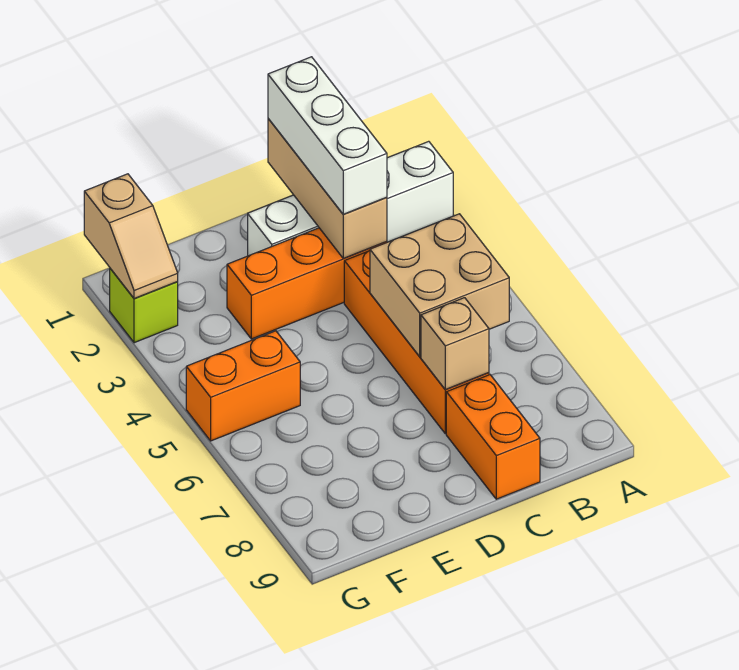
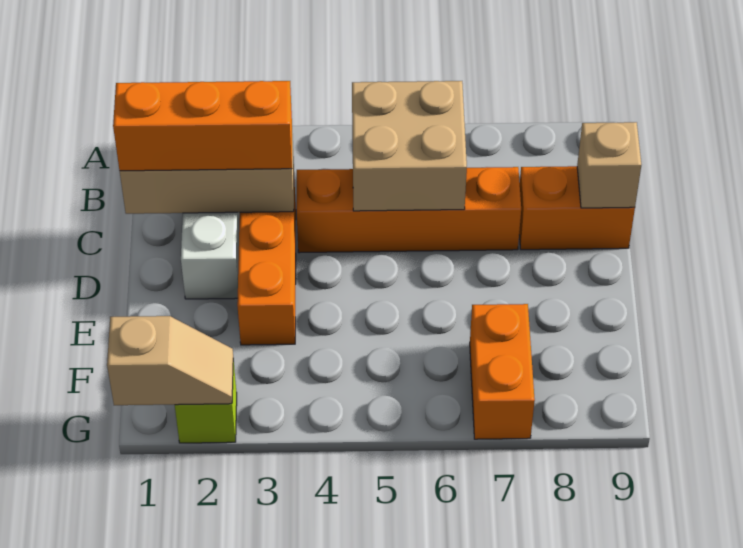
white 1x3 brick [268,57,387,214] -> orange 1x3 brick [113,81,292,171]
tan 1x1 brick [421,298,489,389] -> tan 1x1 brick moved to [577,122,641,208]
orange 1x2 brick [186,331,300,441] -> orange 1x2 brick moved to [470,304,535,439]

